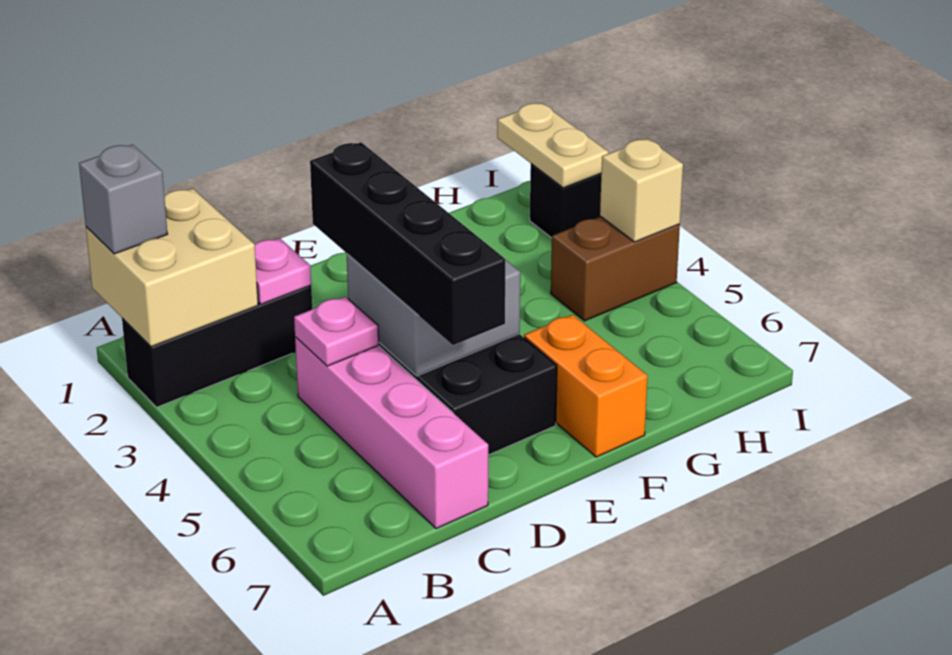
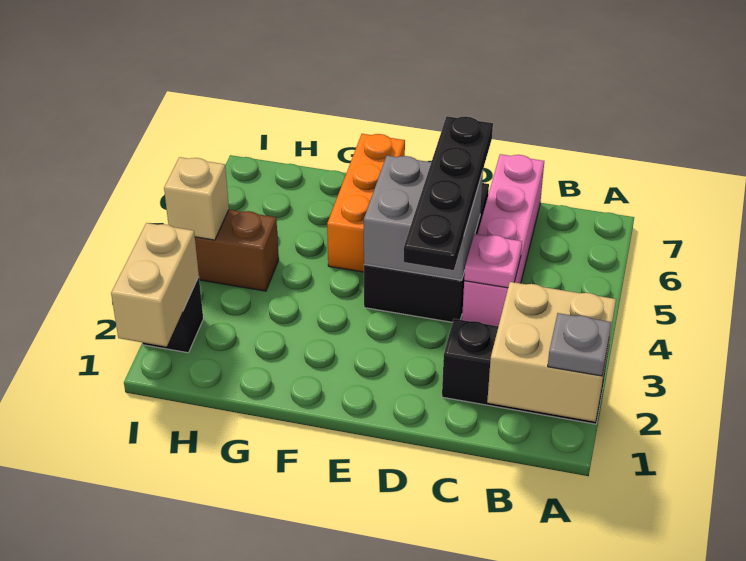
grey 1x1 brick [79,145,167,254] -> grey 1x1 plate [548,313,611,376]
pink 1x1 plate [255,238,311,304] -> none
black 1x4 brick [310,142,505,345] -> black 1x4 plate [404,116,493,270]
orange 1x2 brick [524,315,648,457] -> orange 1x3 brick [327,134,405,272]
tan 1x2 plate [497,103,608,188] -> tan 1x2 brick [111,223,199,347]

